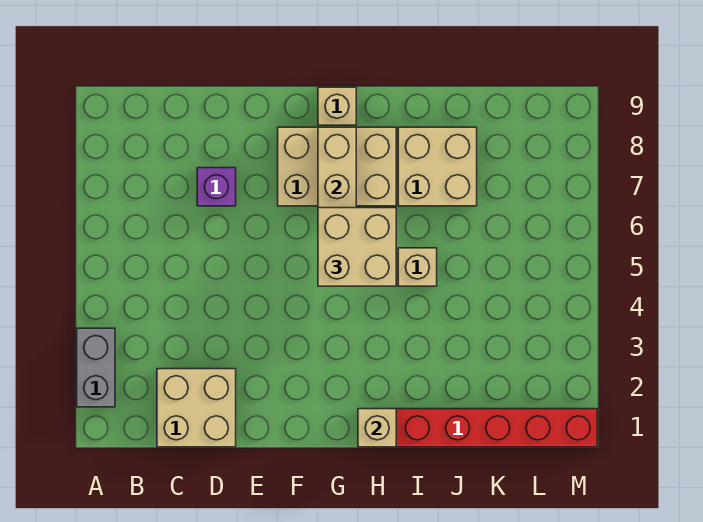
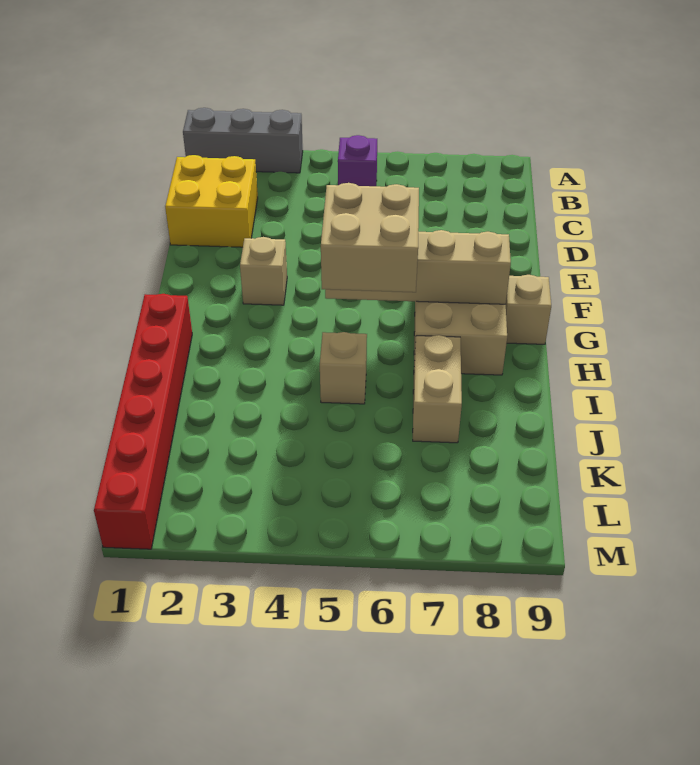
grey 1x2 brick [77,328,115,407] -> grey 1x3 brick [183,108,303,173]
tan 2x2 brick [157,369,236,447] -> yellow 2x2 brick [165,155,258,247]
purple 1x1 brick [197,168,236,206] -> purple 1x1 brick moved to [338,135,377,186]
tan 1x1 brick [358,409,396,447] -> tan 1x1 brick moved to [240,237,287,305]
tan 2x2 brick [398,127,477,206] -> tan 1x2 brick [413,335,462,443]

